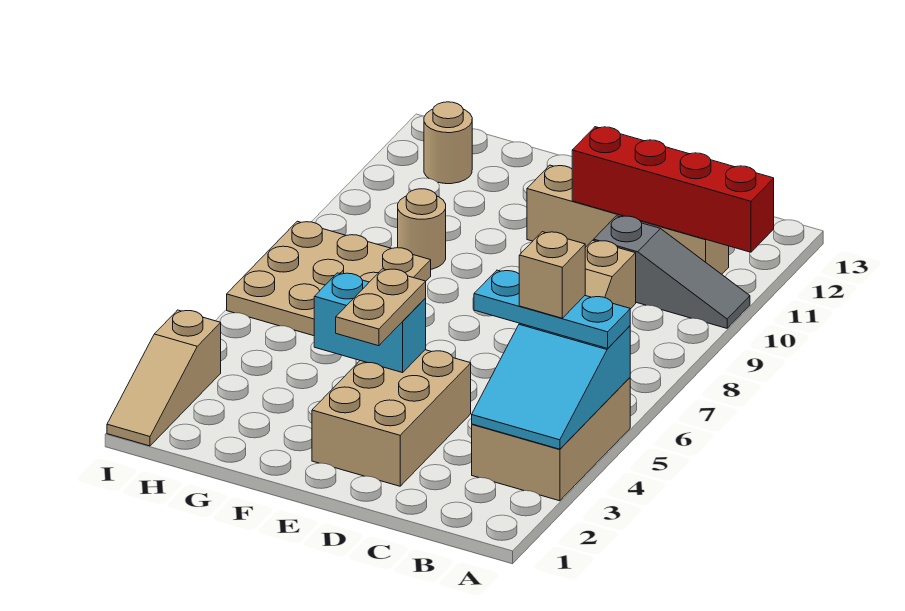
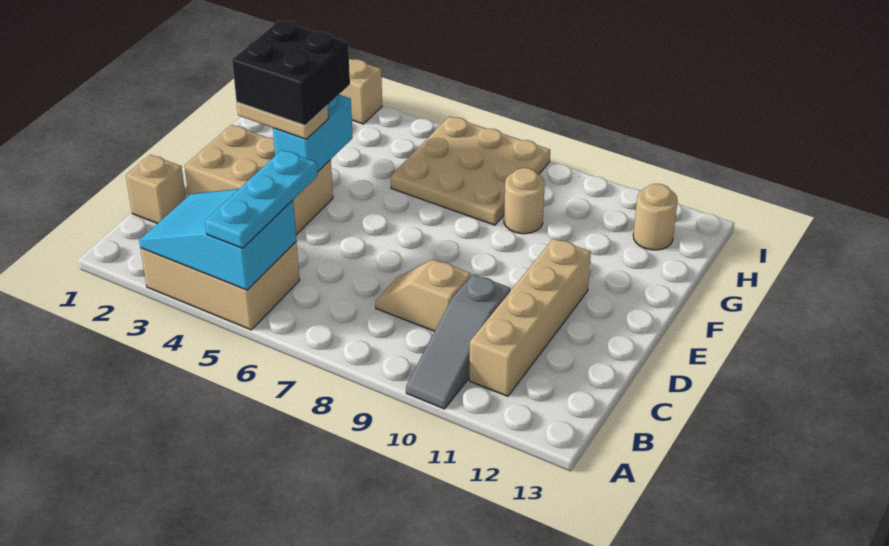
red 1x4 brick [572,127,774,252] -> none
tan 1x1 brick [519,232,585,318] -> tan 1x1 brick moved to [126,155,186,224]
none -> black 2x2 brick [232,21,350,125]

